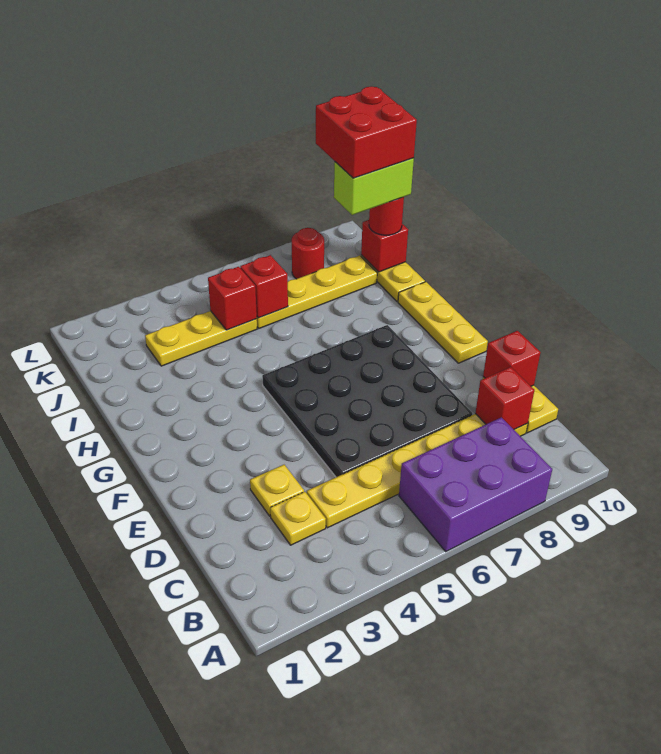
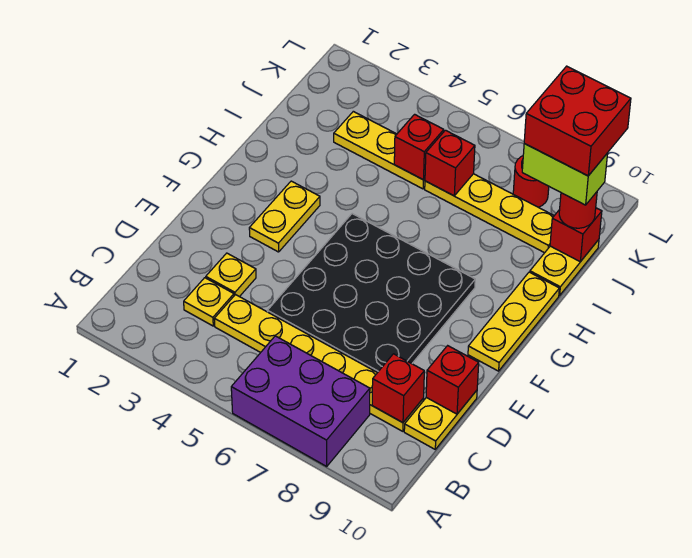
none -> yellow 1x2 plate [249,181,320,252]

